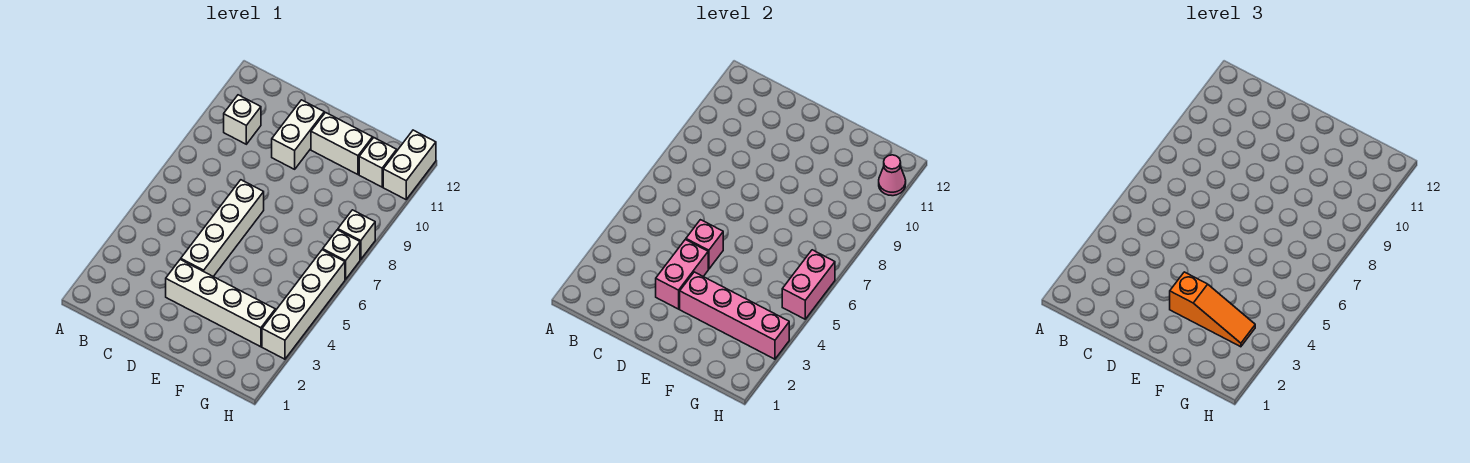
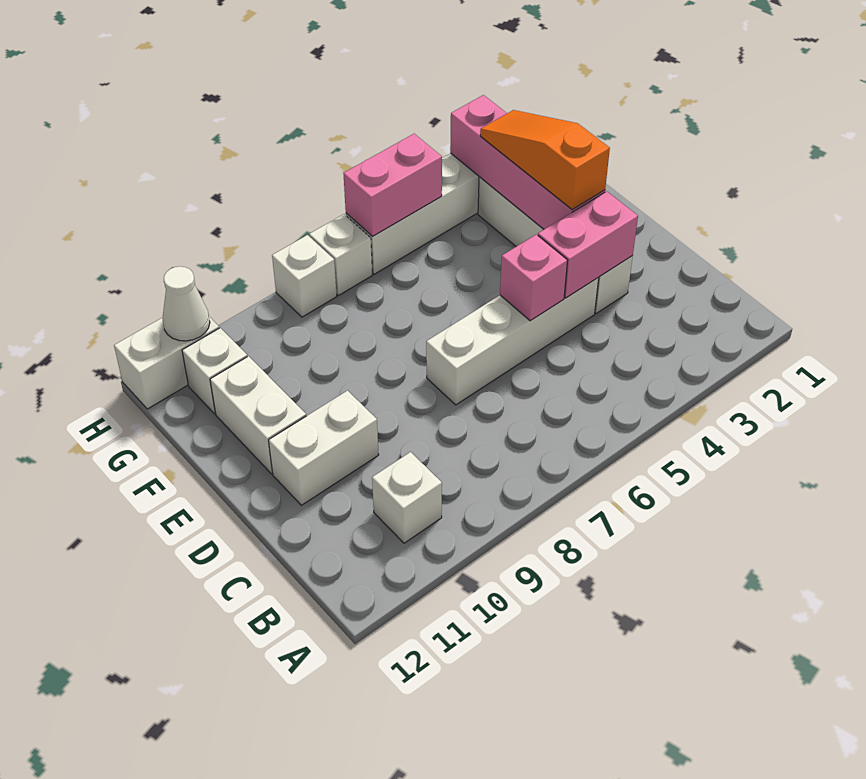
pink 1x1 cone [879,155,906,196] -> white 1x1 cone [162,266,210,341]

